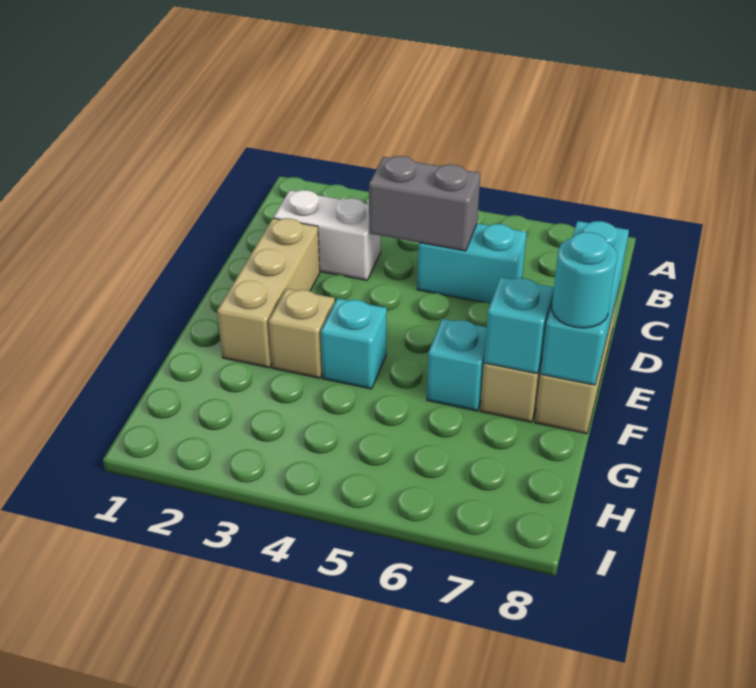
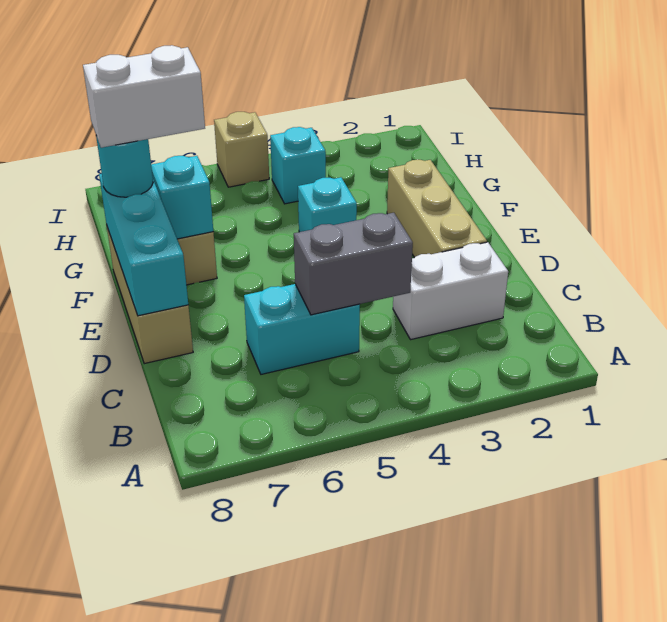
tan 1x1 brick [269,289,335,378] -> tan 1x1 brick moved to [214,112,269,187]
cyan 1x1 brick [427,319,487,411] -> cyan 1x1 brick moved to [270,127,326,204]
none -> white 1x2 brick [83,45,205,148]

